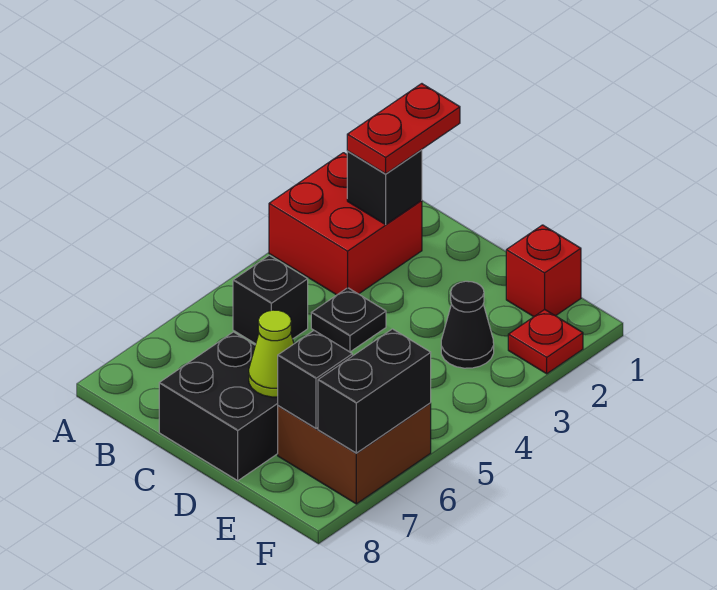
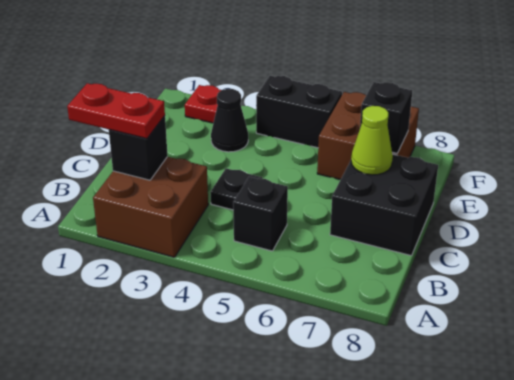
red 2x2 brick [269,153,422,295] -> brown 2x2 brick [93,157,208,257]
red 1x1 brick [506,225,581,317] -> none
black 1x2 brick [318,329,431,453] -> black 1x2 brick moved to [256,76,342,148]

